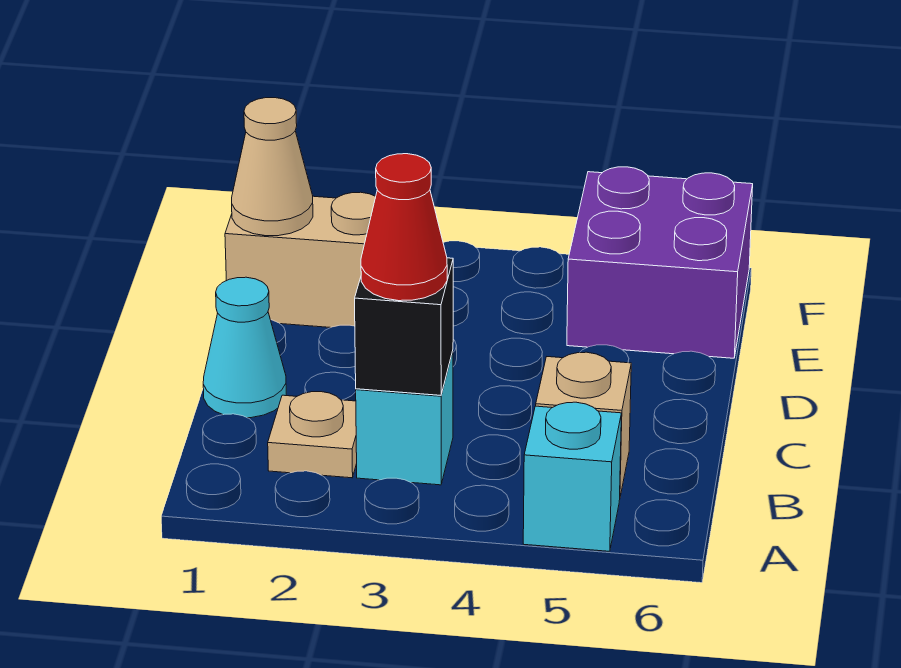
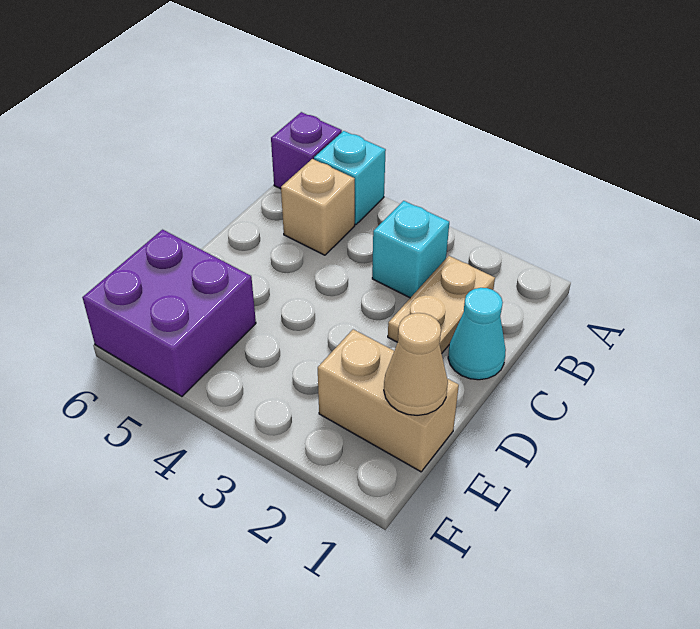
none -> purple 1x1 brick [271,112,342,189]
tan 1x1 plate [268,392,357,478] -> tan 1x2 plate [388,256,495,354]
black 1x1 brick [355,258,453,395] -> none
red 1x1 cone [361,154,447,301] -> none

